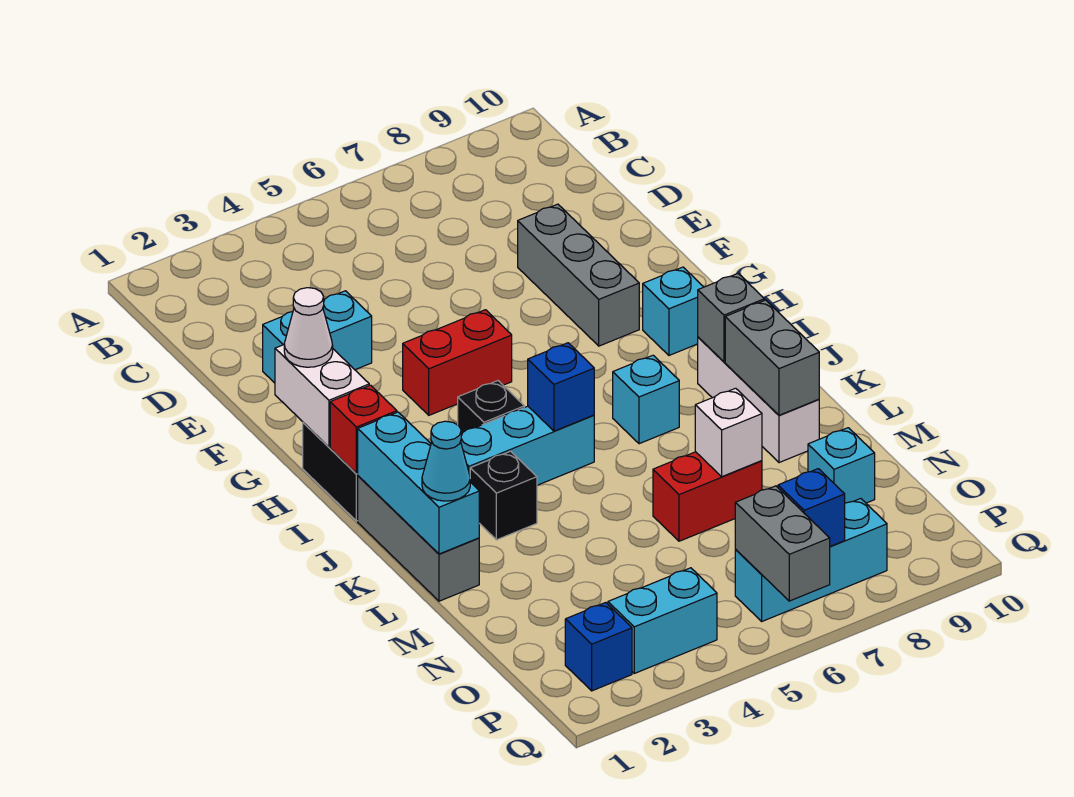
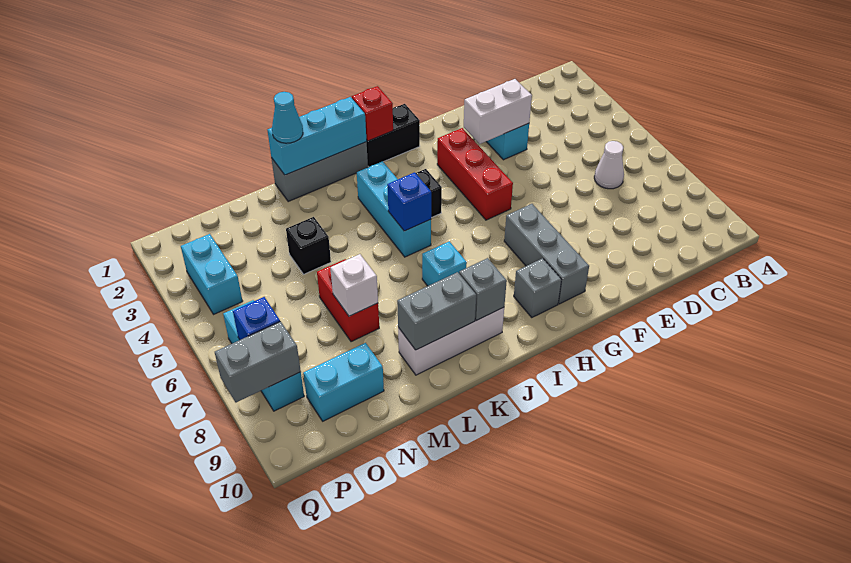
grey 1x3 brick [518,204,639,346] -> grey 1x3 brick turned to [504,204,589,304]
white 1x2 brick [275,345,369,447] -> white 1x2 brick moved to [464,79,532,144]
white 1x1 cone [284,288,333,367] -> white 1x1 cone moved to [594,141,624,189]
red 1x2 brick [403,310,512,415] -> red 1x3 brick [437,128,513,220]
cyan 1x1 brick [643,267,703,355] -> grey 1x1 brick [514,258,561,317]
black 1x1 brick [470,451,537,540] -> black 1x1 brick moved to [286,217,331,274]
cyan 1x1 brick [808,428,875,503] -> cyan 1x2 brick [303,343,384,421]
blue 1x1 brick [565,603,632,691] -> none
grey 1x2 brick [735,486,830,601] -> grey 1x2 brick moved to [215,321,301,402]

